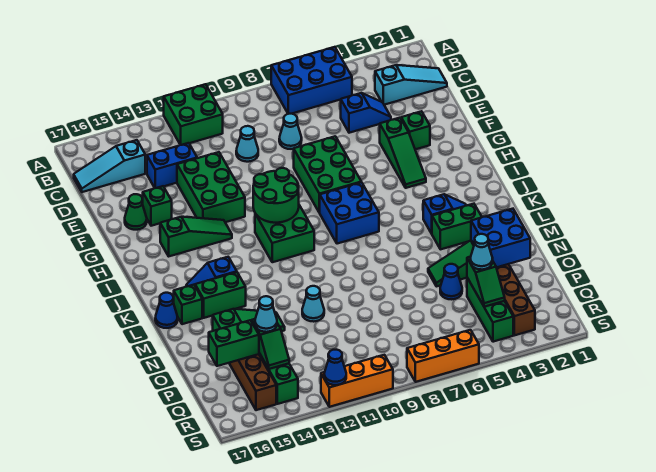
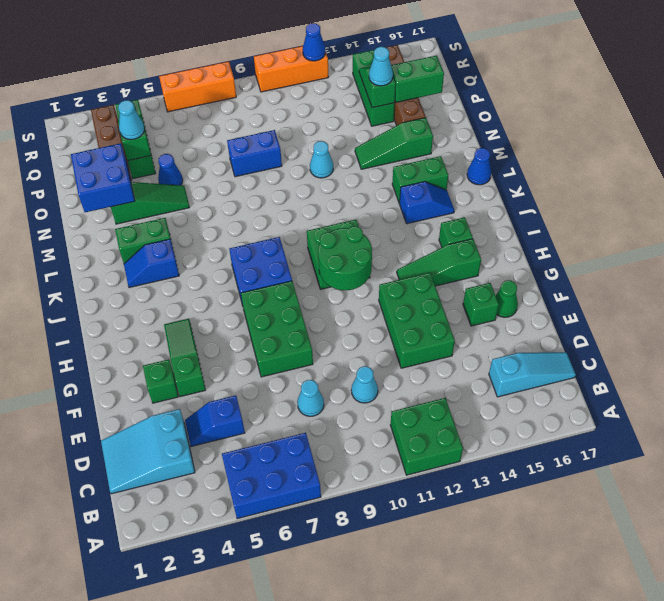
cyan 1x3 slope [375,65,447,105] -> cyan 2x3 slope [101,409,195,494]
blue 1x2 brick [147,143,197,188] -> blue 1x2 brick moved to [227,130,282,177]
green 1x1 brick [173,285,202,324] -> green 1x1 brick moved to [439,217,473,247]

